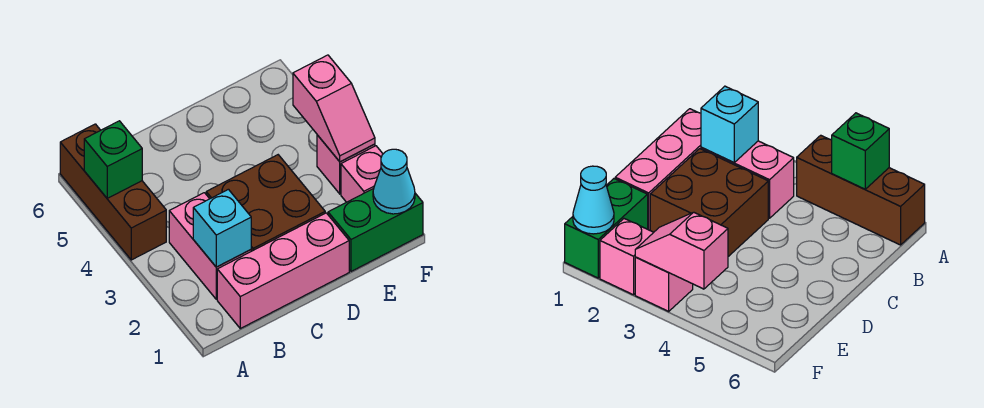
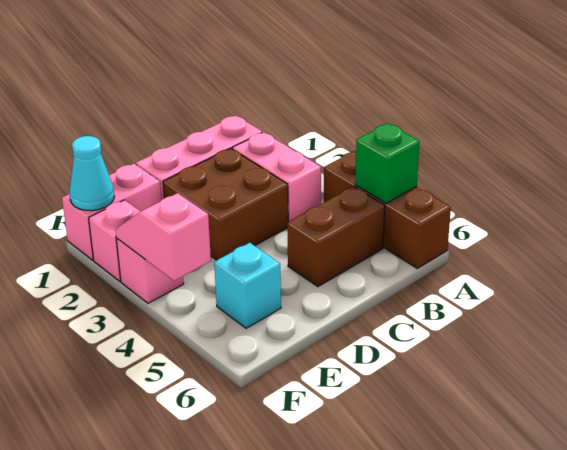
cyan 1x1 brick [193,189,251,267] -> cyan 1x1 brick moved to [214,243,281,328]
none -> brown 1x2 brick [287,187,385,287]
green 1x2 brick [328,189,423,271] -> pink 1x2 brick [62,164,161,260]

